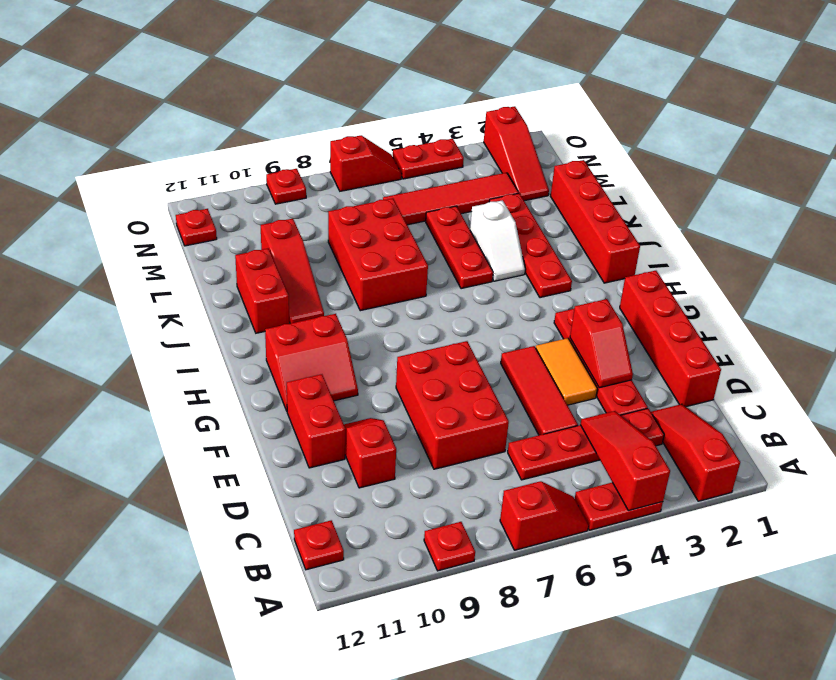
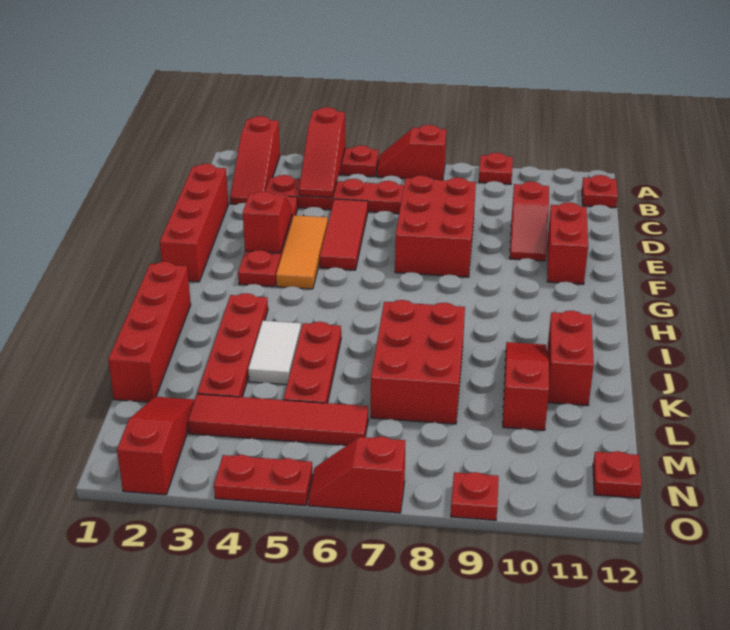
orange 1x2 tile [536,338,597,405] -> orange 1x3 tile [276,215,328,289]
red 2x2 slope [265,314,358,411] -> none
white 1x2 slope [470,200,525,281] -> white 1x2 tile [248,321,301,385]

